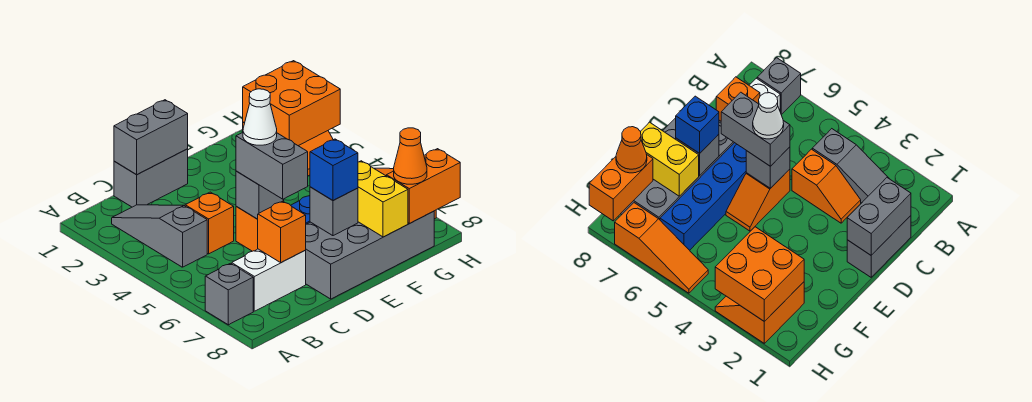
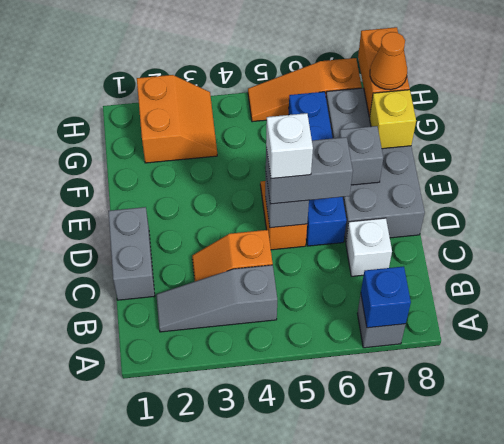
white 1x2 brick [232,249,306,311] -> white 1x1 brick [346,218,392,276]
grey 1x2 brick [114,100,188,175] -> none
orange 1x1 brick [257,201,306,263] -> none
white 1x1 cone [243,89,277,145] -> white 1x1 brick [266,113,313,179]
blue 1x1 brick [310,139,358,201] -> blue 1x1 brick moved to [361,266,411,328]
yellow 1x2 brick [358,161,408,237] -> yellow 1x1 brick [370,90,416,149]
orange 2x2 brick [243,61,340,146] -> none

